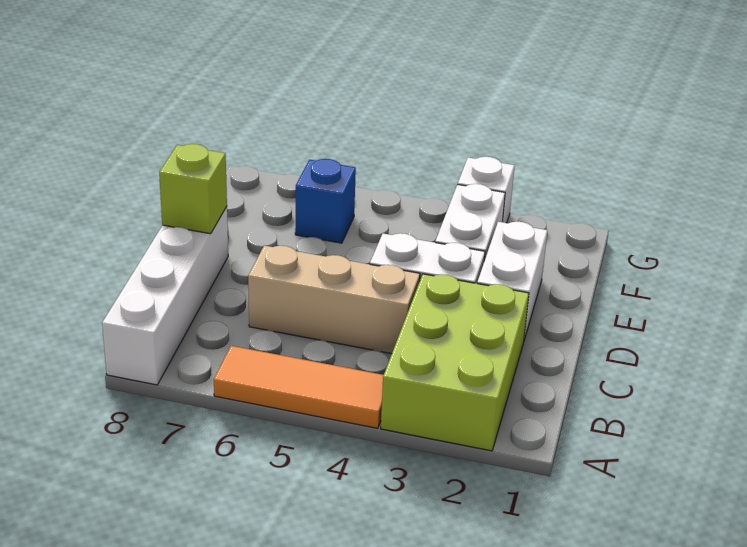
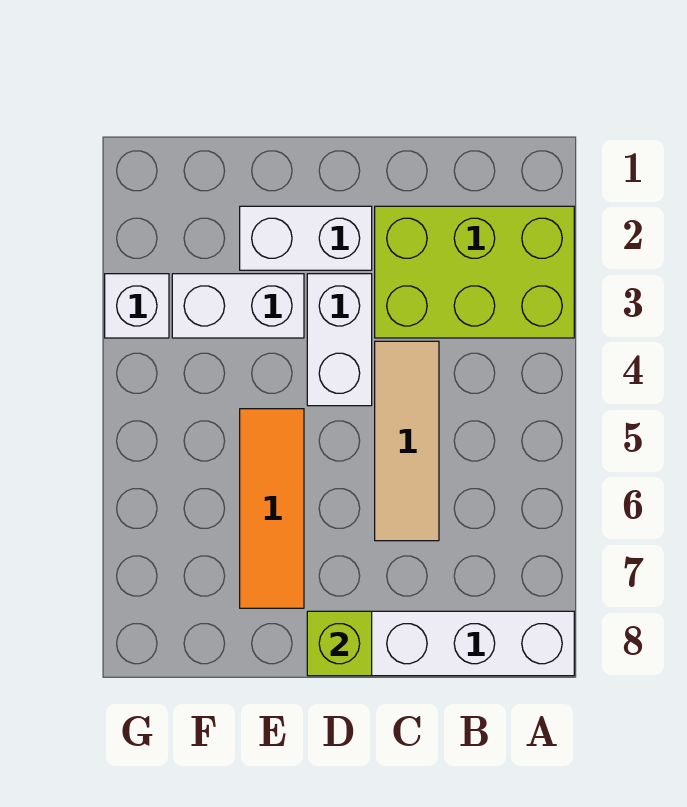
orange 1x3 tile [214,346,383,428] -> orange 1x3 tile moved to [240,409,304,608]
tan 1x3 brick [248,246,420,354] -> tan 1x3 tile [375,341,439,541]
blue 1x1 brick [295,159,356,243] -> none

